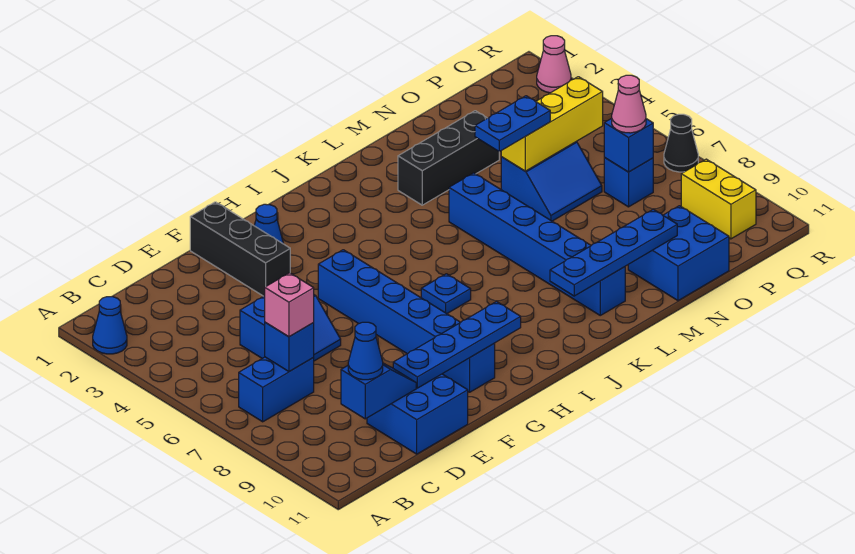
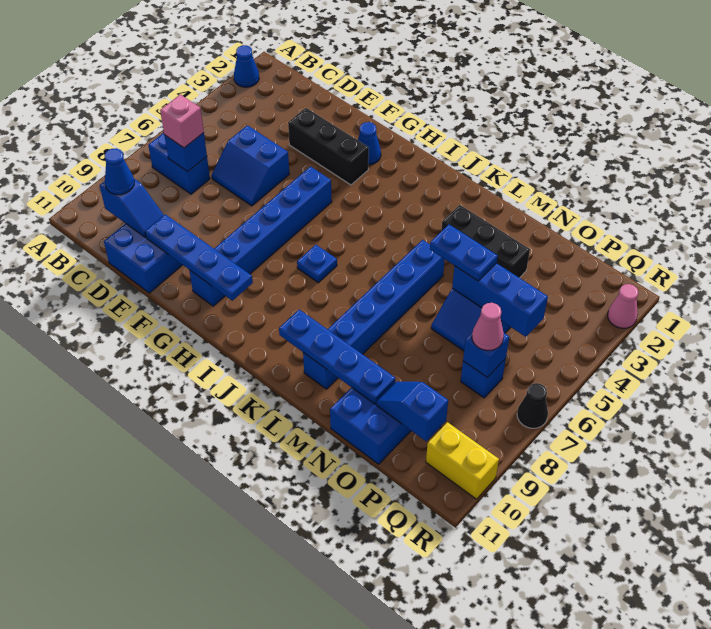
black 1x3 brick [190,202,290,296] -> black 1x3 brick turned to [288,108,369,185]
yellow 1x3 brick [501,77,603,171] -> blue 1x3 brick [452,263,548,337]
none -> blue 1x2 slope [376,382,448,441]
yellow 1x2 brick [681,159,756,239] -> yellow 1x2 brick turned to [426,422,499,499]

